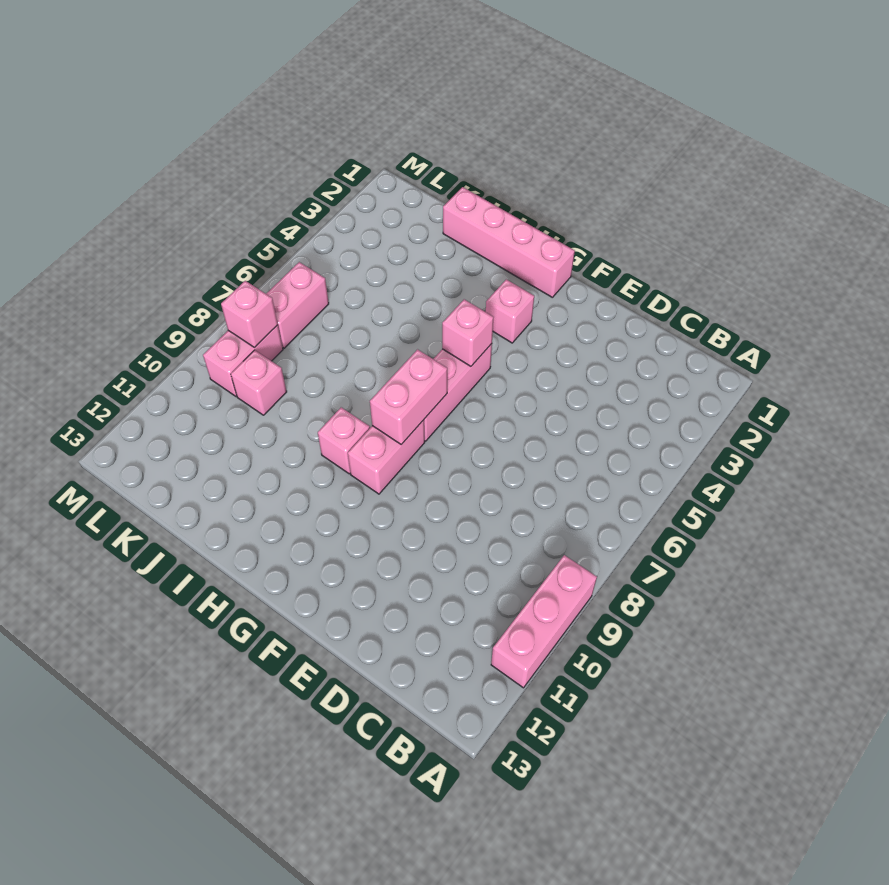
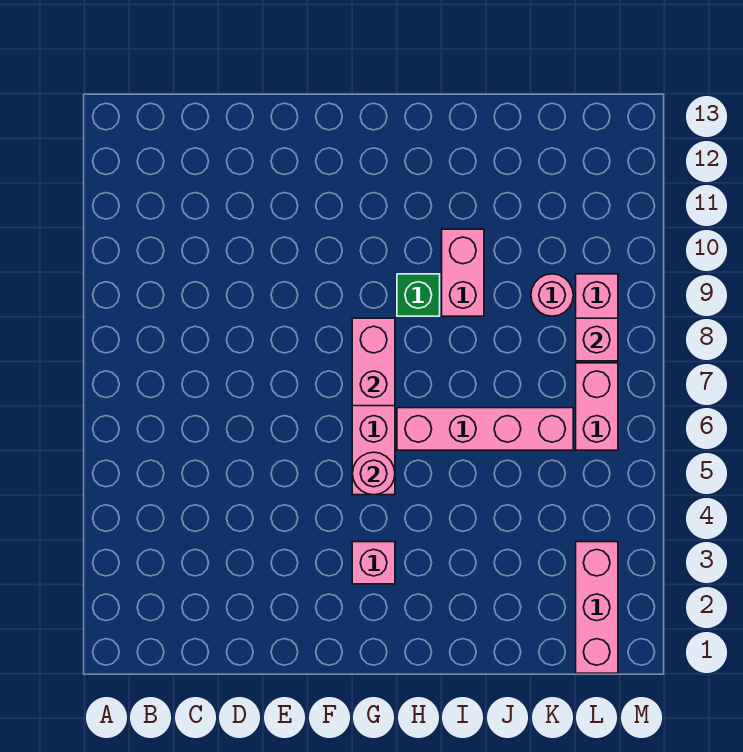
pink 1x3 brick [491,555,597,688] -> pink 1x3 brick moved to [576,542,618,673]
pink 1x4 brick [443,187,575,297] -> pink 1x4 brick moved to [397,408,573,450]
pink 1x1 brick [442,299,494,366] -> pink 1x1 round brick [352,452,395,495]
pink 1x2 brick [348,420,425,494] -> pink 1x2 brick moved to [442,229,484,316]
pink 1x1 brick [318,407,370,474] -> green 1x1 brick [397,274,440,316]
pink 1x1 brick [231,350,287,415] -> pink 1x1 round brick [531,274,573,316]

